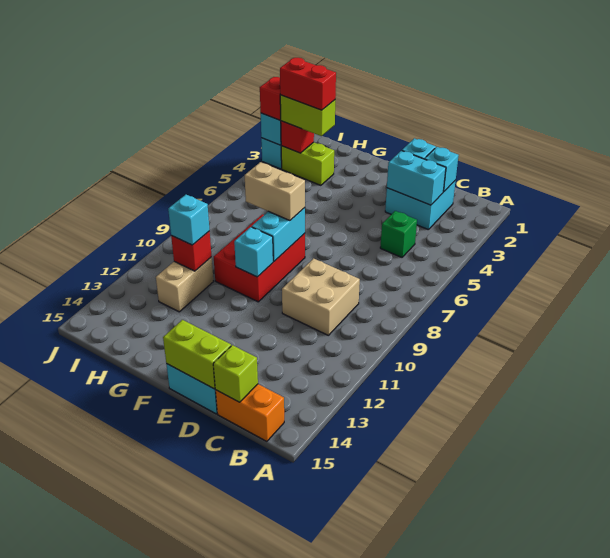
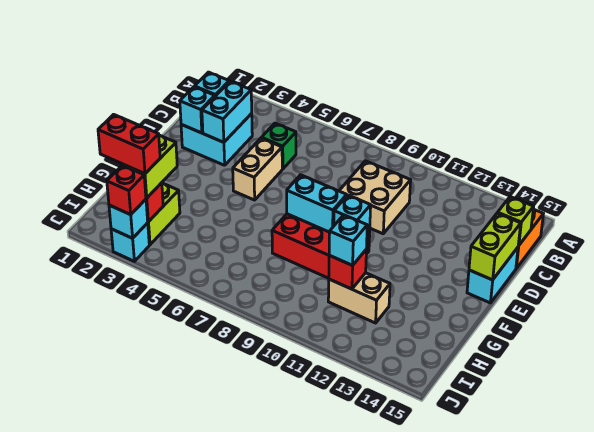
tan 1x2 brick [245,162,305,221] -> tan 1x2 brick moved to [233,138,282,200]
red 1x2 brick [280,58,336,110] -> red 1x2 brick turned to [98,114,160,174]

